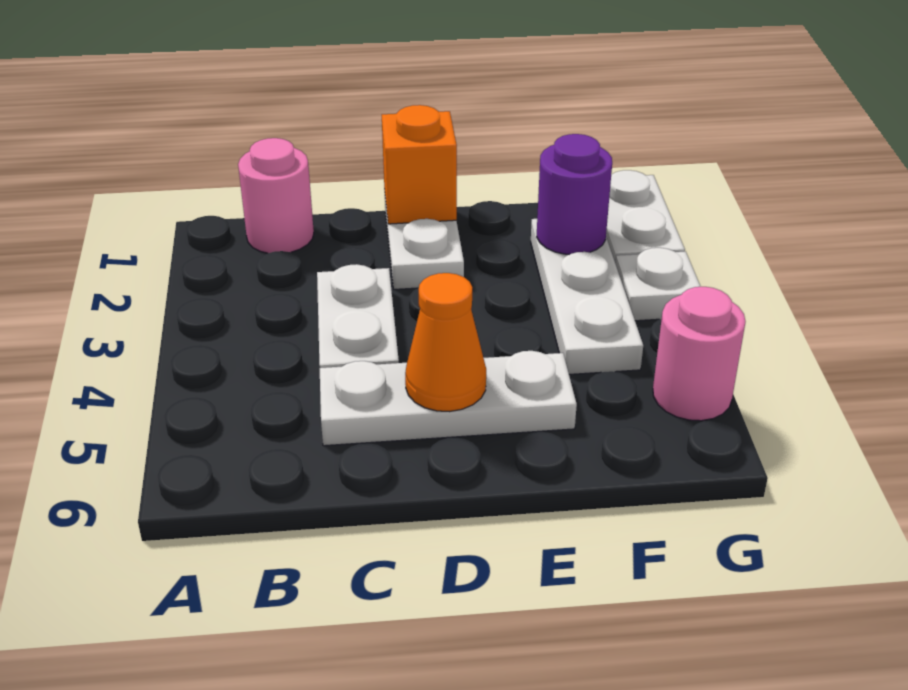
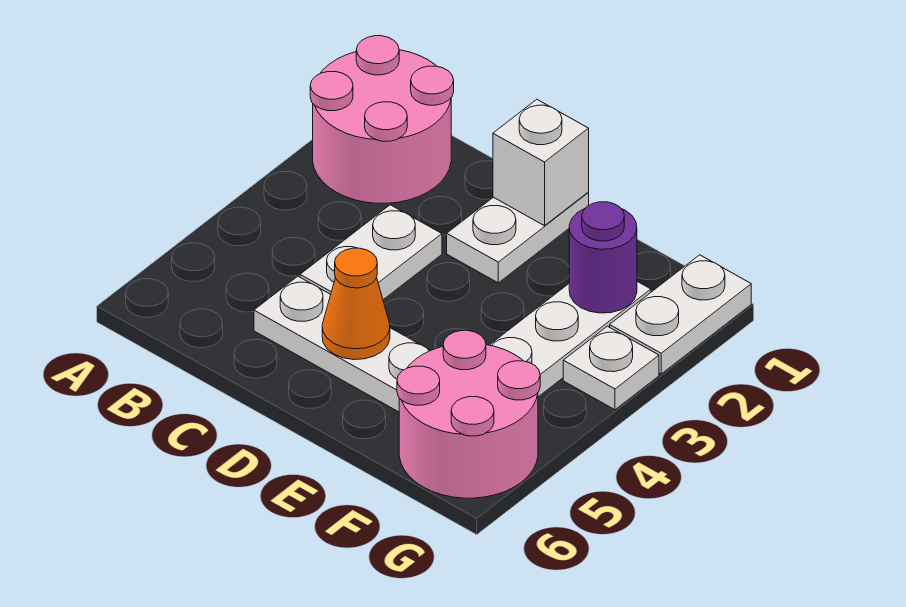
pink 1x1 round brick [238,138,314,253] -> pink 2x2 round brick [310,36,454,203]
orange 1x1 brick [382,105,457,224] -> white 1x1 brick [493,99,589,226]
pink 1x1 round brick [653,287,746,421] -> pink 2x2 round brick [397,331,540,498]

